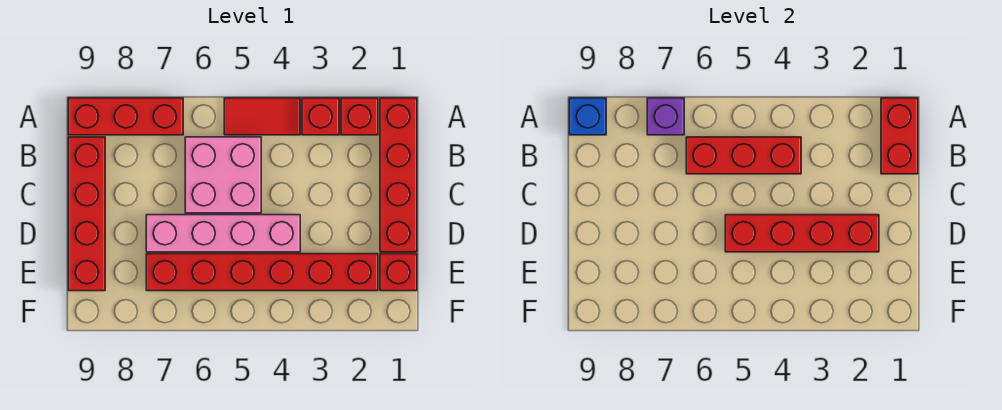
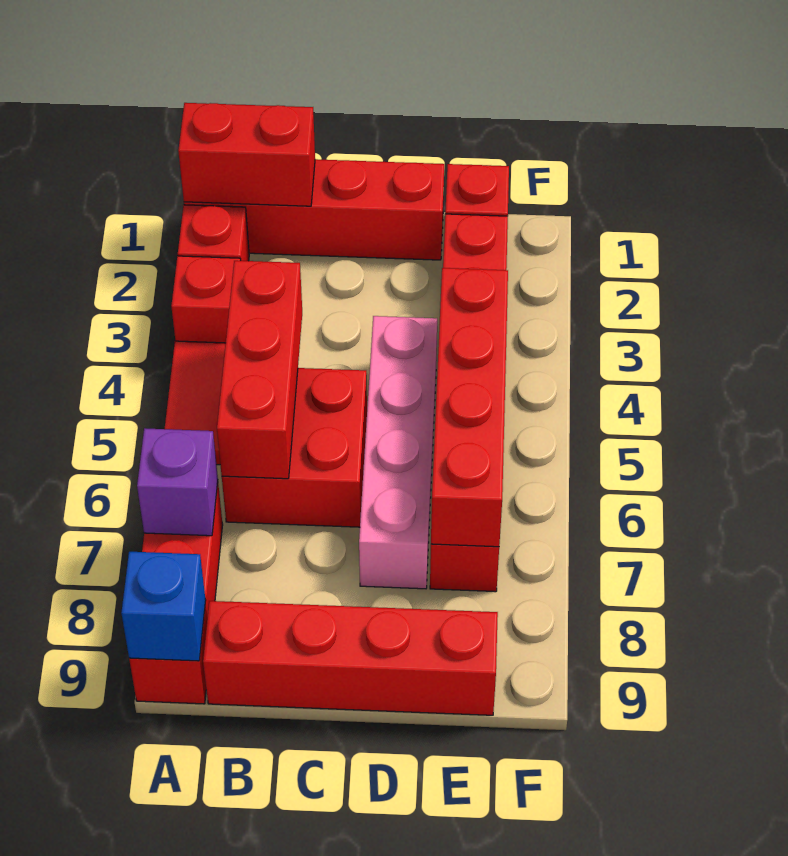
pink 2x2 brick [185,137,261,213] -> red 2x2 brick [222,368,367,527]
red 1x4 brick [725,215,879,252] -> red 1x4 brick moved to [431,268,508,547]

